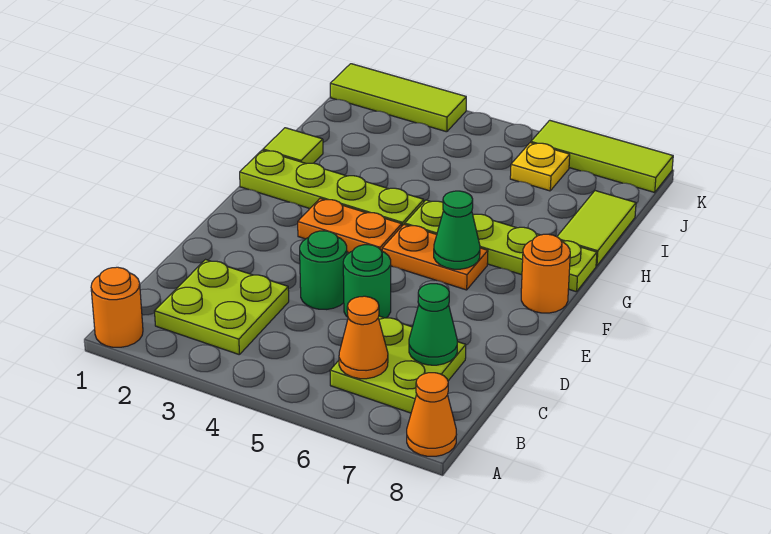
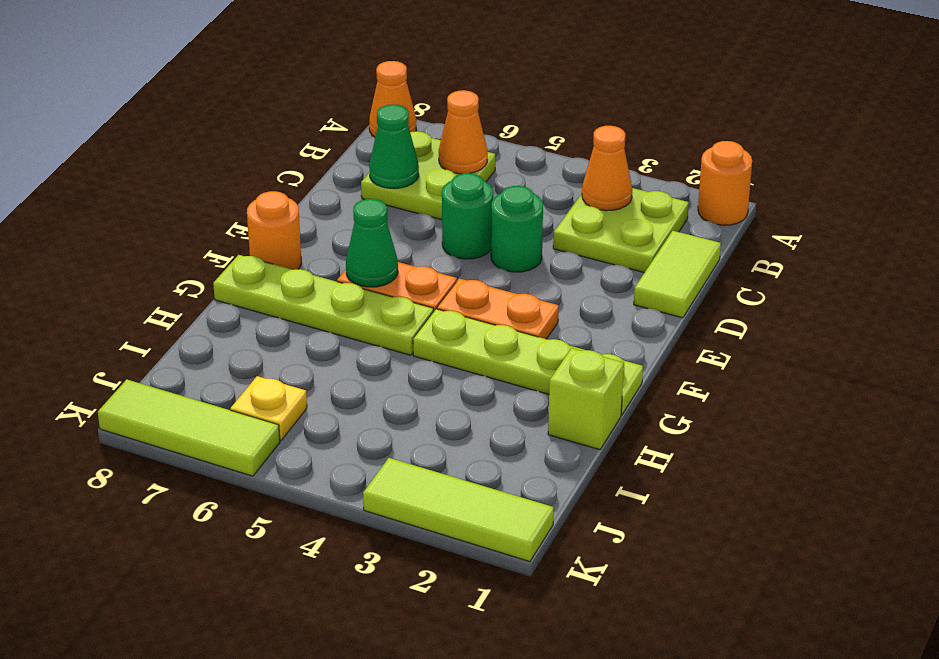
none -> orange 1x1 cone [582,126,632,211]
lime 1x1 tile [263,128,323,164] -> lime 1x1 brick [548,348,624,450]
lime 1x2 tile [557,191,636,266] -> lime 1x2 tile moved to [634,231,721,318]

